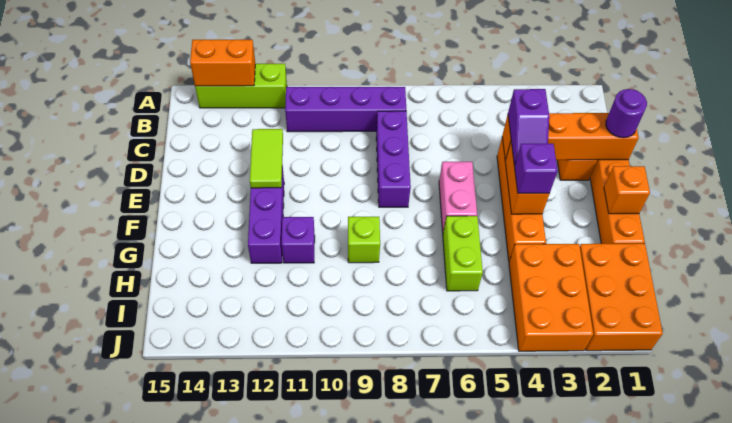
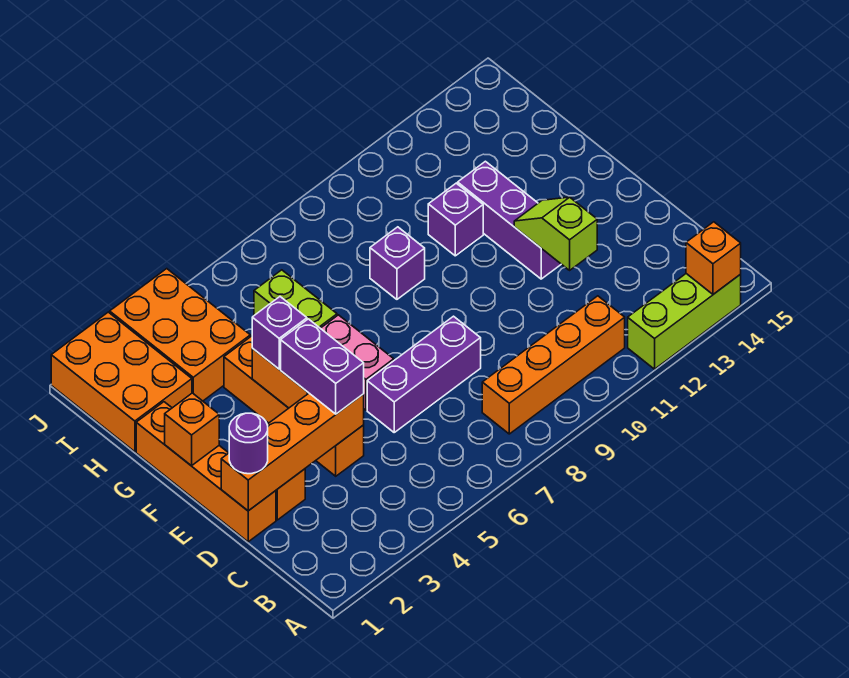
orange 1x2 brick [190,40,255,86] -> orange 1x1 brick [686,222,741,294]
purple 1x4 brick [285,87,406,132] -> orange 1x4 brick [482,296,625,434]
purple 1x3 brick [376,111,411,207] -> purple 1x3 brick turned to [367,316,481,432]
purple 1x2 slope [508,89,549,165] -> purple 1x2 brick [281,319,364,414]
lime 1x2 tile [250,129,283,188] -> lime 1x2 slope [514,197,597,270]
lime 1x1 brick [348,217,380,263] -> purple 1x1 brick [370,227,425,299]

